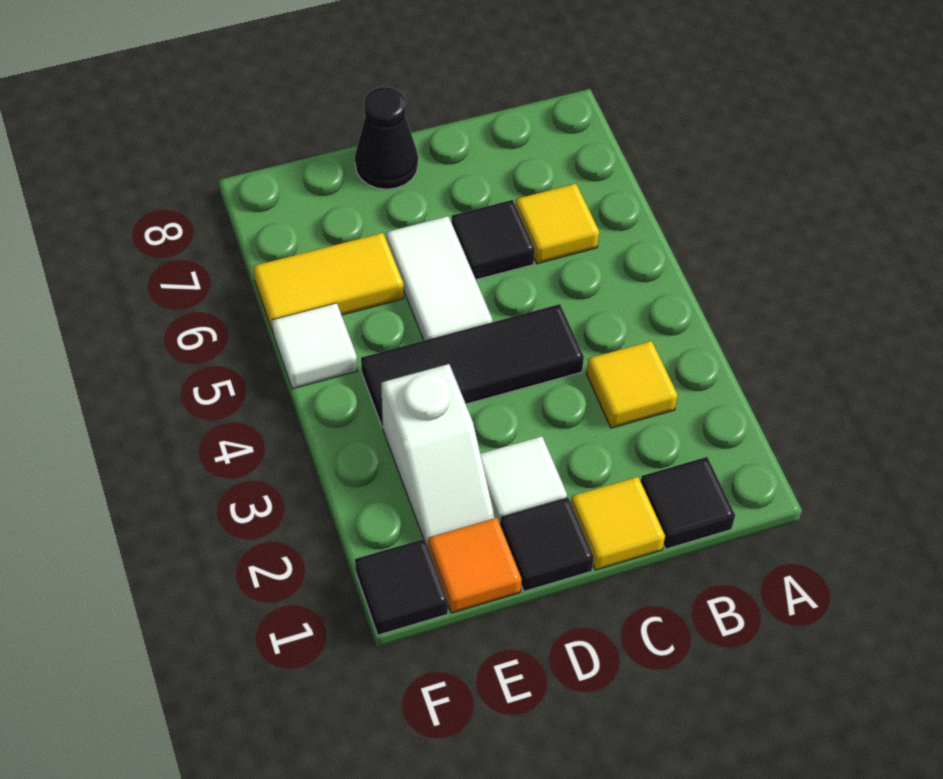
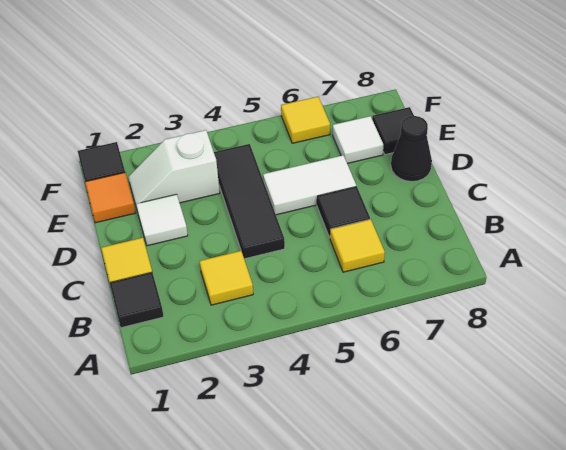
black 1x1 tile [500,497,594,591] -> black 1x1 tile moved to [372,107,414,155]
yellow 1x2 tile [253,233,404,332] -> yellow 1x1 tile [281,97,330,143]
white 1x1 tile [272,303,357,389] -> white 1x1 tile moved to [333,116,383,164]

